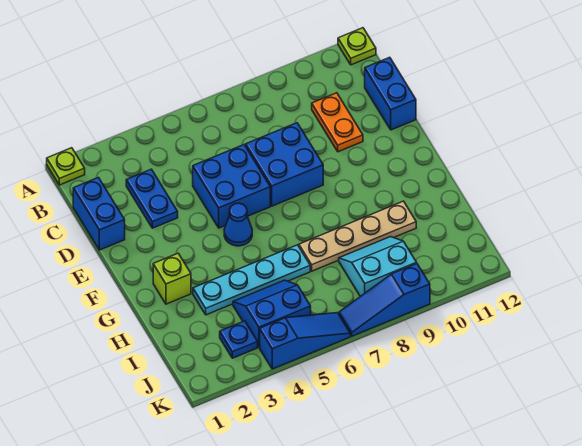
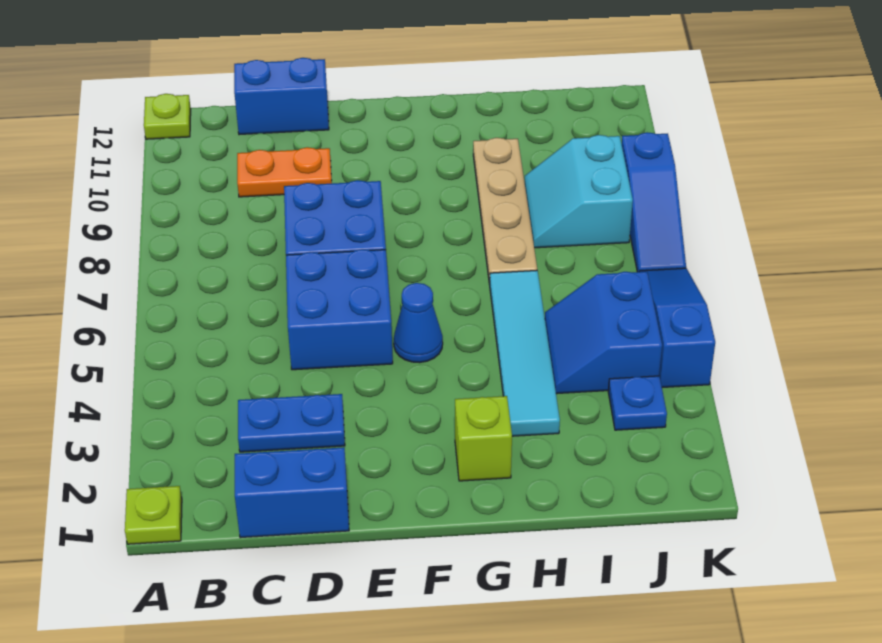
cyan 1x4 plate [193,245,310,315] -> cyan 1x4 tile [489,270,560,436]

